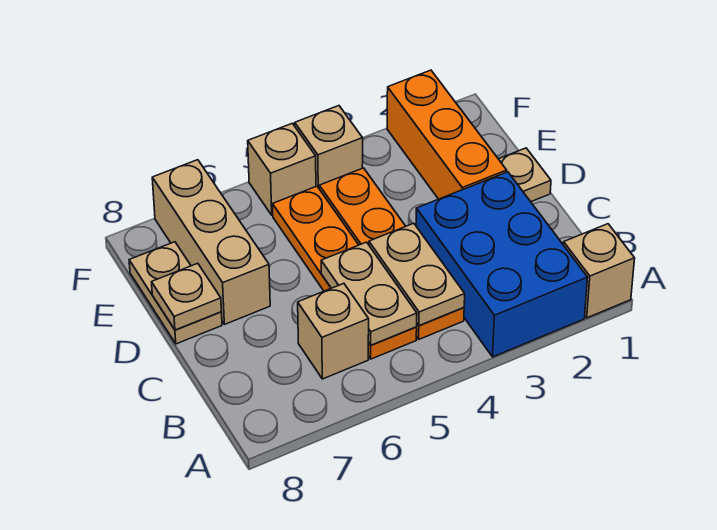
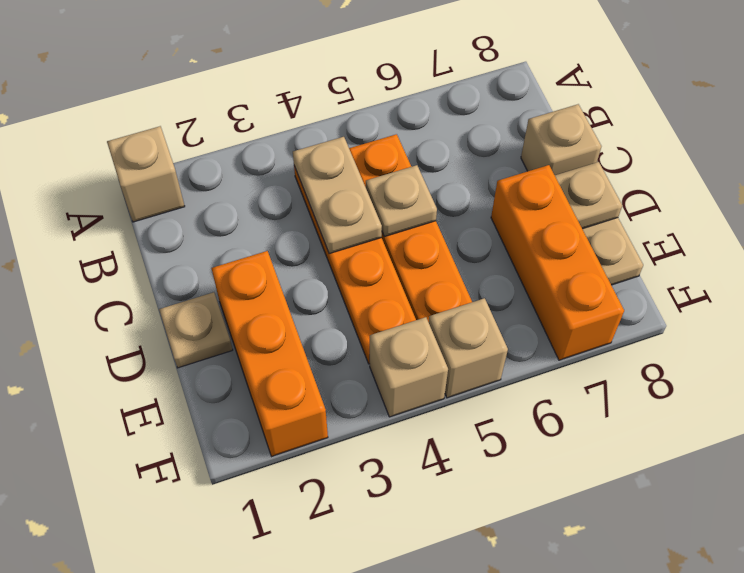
blue 2x3 brick [416,172,588,357] -> none
tan 1x2 plate [321,242,417,345] -> tan 1x1 plate [366,165,437,237]
tan 1x1 brick [298,283,369,379] -> tan 1x1 brick moved to [521,104,601,175]
tan 1x3 brick [152,160,270,324] -> orange 1x3 brick [491,165,624,360]

